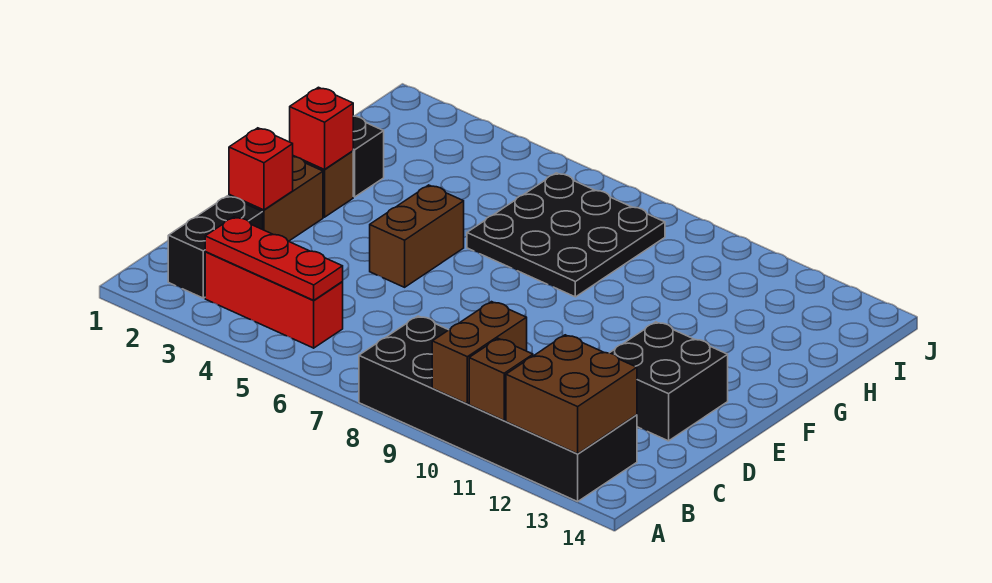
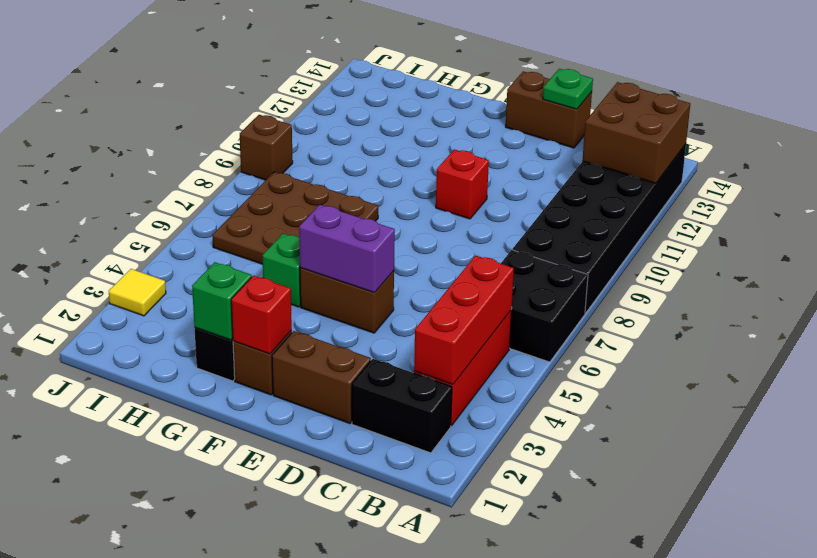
brown 1x2 brick [432,302,527,404] -> brown 1x2 brick moved to [505,71,592,148]
brown 1x1 brick [469,339,533,420] -> brown 1x1 brick moved to [240,115,293,180]
red 1x3 plate [205,217,343,300] -> red 1x3 brick [414,255,514,385]
red 1x1 brick [229,128,293,210] -> red 1x1 brick moved to [436,149,489,219]
black 2x2 brick [610,322,728,441] -> black 2x2 brick moved to [501,250,588,362]
none -> green 1x1 plate [543,69,593,109]
none -> purple 1x2 brick [299,205,395,293]
none -> green 1x1 brick [192,262,252,340]
none -> green 1x1 brick [262,234,301,307]
black 3x3 plate [467,173,665,297] -> brown 3x3 plate [212,172,378,264]
none -> yellow 1x1 tile [109,269,166,316]

